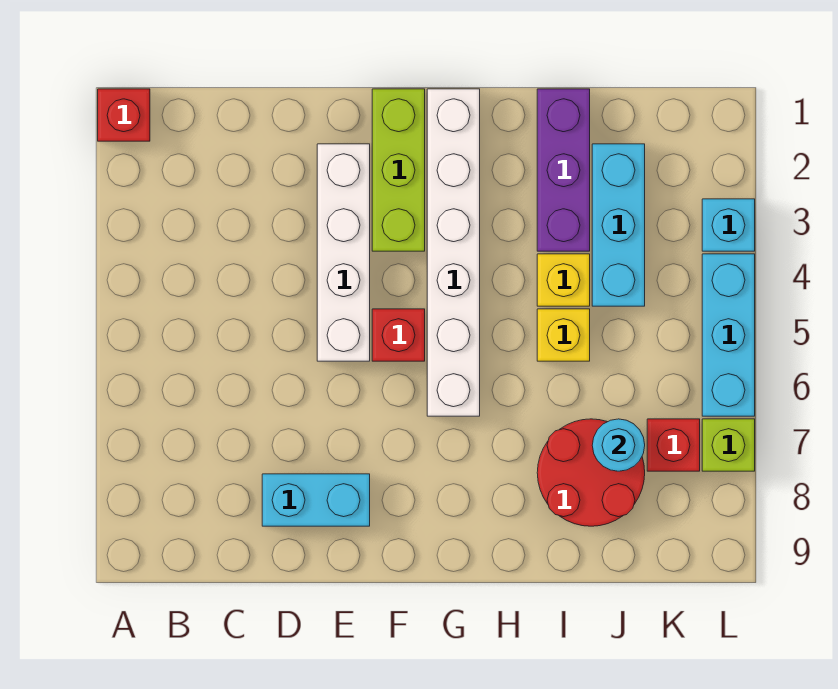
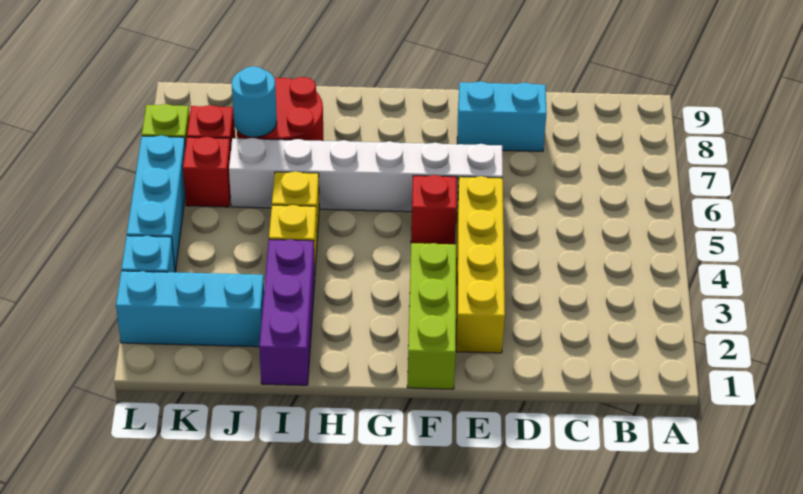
red 1x1 brick [98,89,150,141] -> red 1x1 brick moved to [183,137,231,207]
white 1x4 brick [317,144,370,361] -> yellow 1x4 brick [456,176,505,353]
white 1x6 brick [427,89,480,416] -> white 1x6 brick turned to [229,138,503,213]
cyan 1x3 brick [592,144,645,306] -> cyan 1x3 brick turned to [116,271,264,347]

